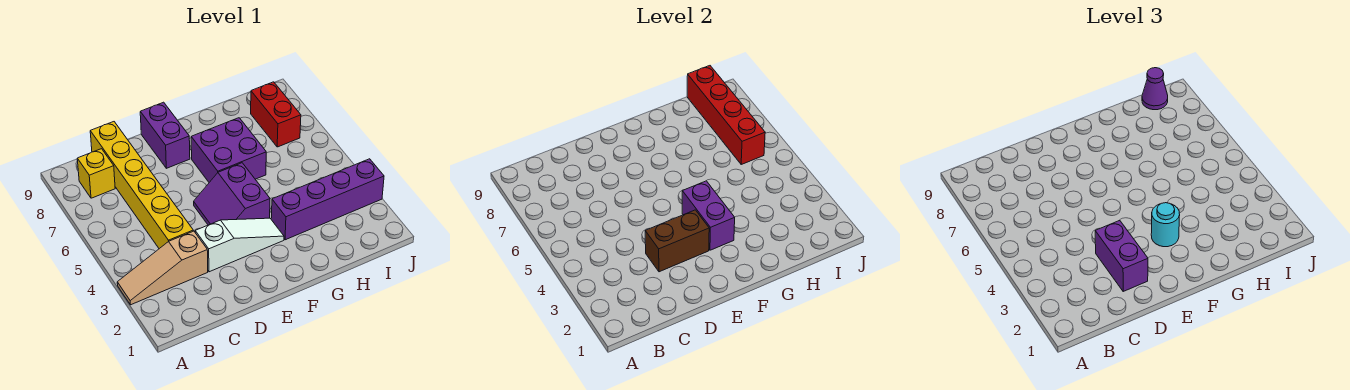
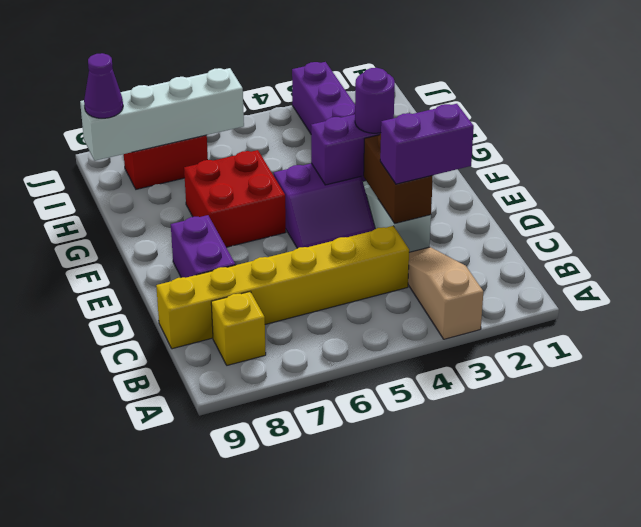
tan 1x3 slope [117,231,208,305] -> tan 1x3 slope turned to [408,247,483,339]
purple 1x2 brick [140,102,190,168] -> purple 1x2 brick turned to [171,215,235,278]
cyan 1x1 round brick [1151,203,1180,247] -> purple 1x1 round brick [355,68,395,133]
purple 2x2 brick [191,118,266,182] -> red 2x2 brick [184,150,286,247]
red 1x4 brick [687,66,765,164] -> white 1x4 brick [80,68,244,161]

